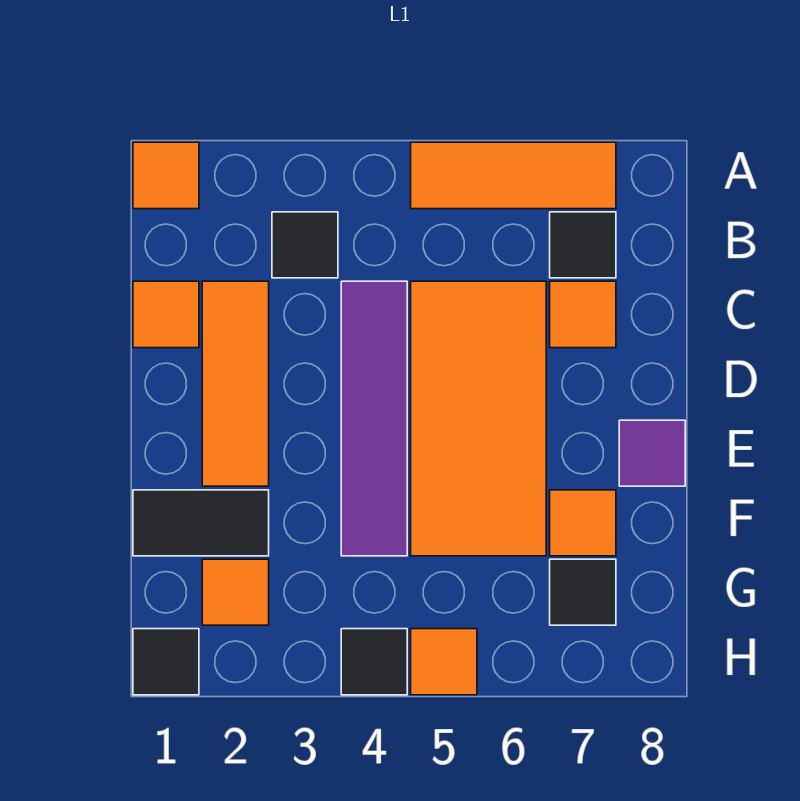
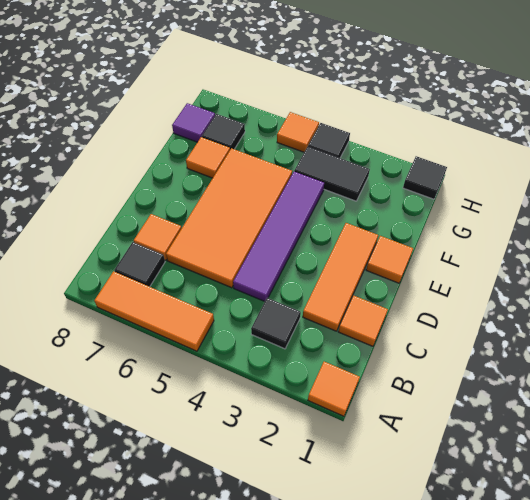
purple 1x1 tile [619,420,685,486] -> purple 1x1 tile moved to [172,103,215,142]
black 1x2 tile [133,490,269,556] -> black 1x2 tile moved to [294,147,370,201]
orange 1x1 tile [202,559,269,625] -> orange 1x1 tile moved to [366,236,413,283]

